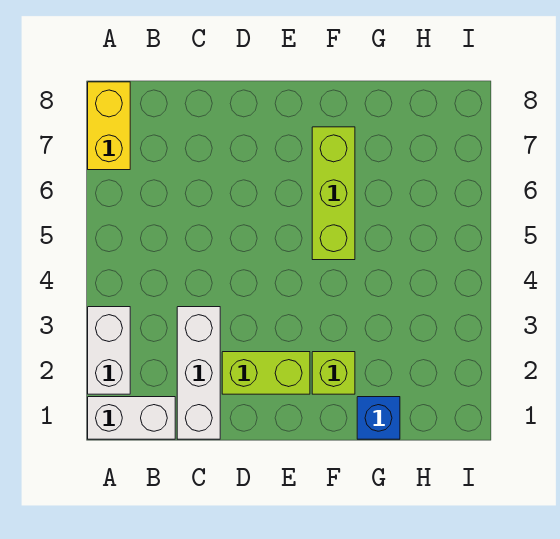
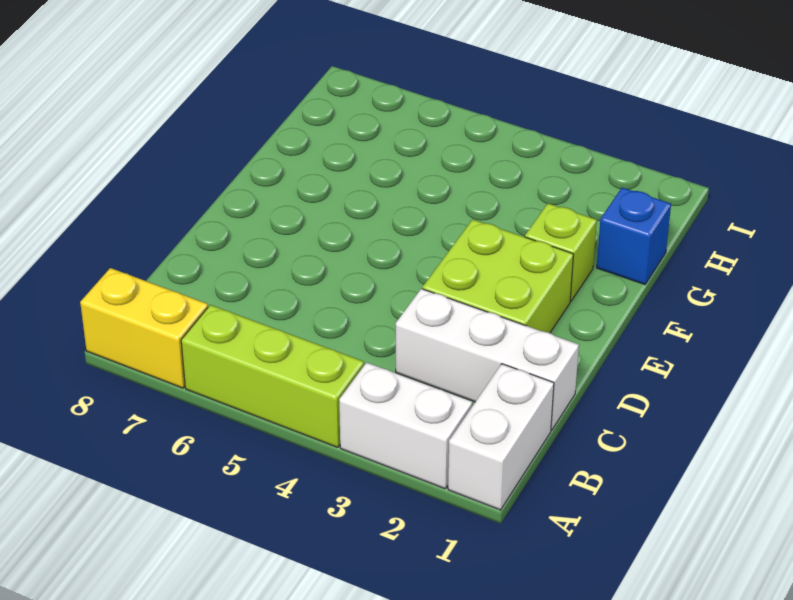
lime 1x2 brick [222,352,310,394] -> lime 2x2 brick [422,219,573,333]
lime 1x3 brick [312,127,355,260] -> lime 1x3 brick moved to [181,305,364,447]

